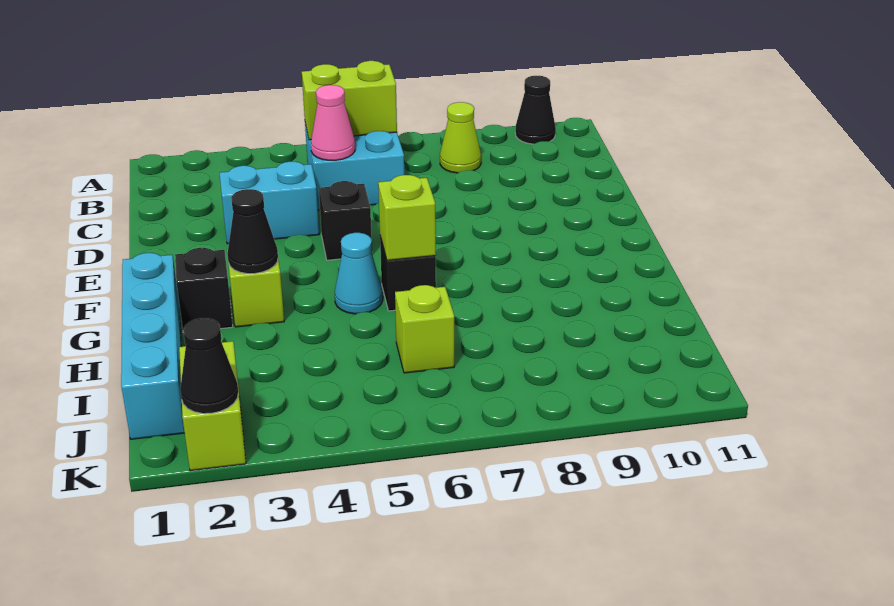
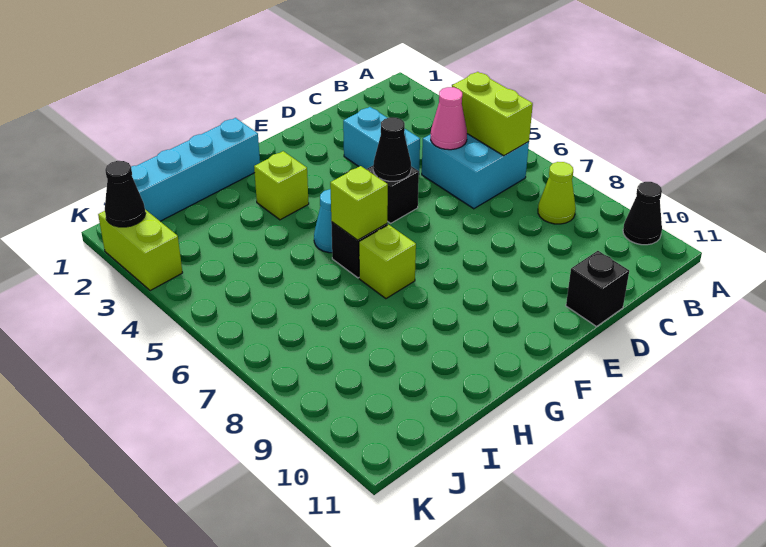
black 1x1 brick [175,248,233,333] -> black 1x1 brick moved to [566,251,629,326]
black 1x1 cone [227,189,278,274] -> black 1x1 cone moved to [373,117,411,181]
lime 1x1 brick [395,285,454,373] -> lime 1x1 brick moved to [359,225,416,299]
lime 1x2 brick [179,341,246,471] -> lime 1x2 brick turned to [98,210,183,291]

